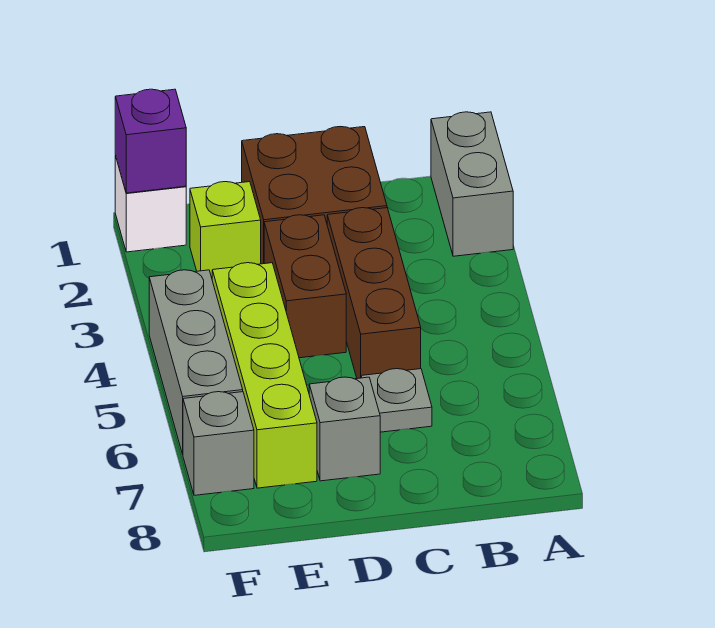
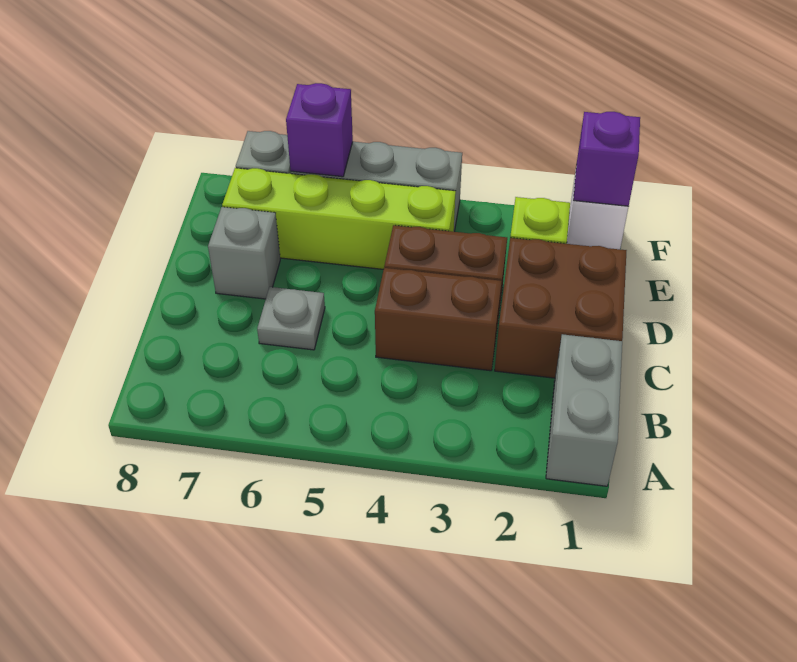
grey 1x2 brick [431,112,513,256] -> grey 1x2 brick turned to [546,334,622,486]
brown 1x3 brick [327,208,421,379] -> brown 1x2 brick [375,268,502,371]
none -> purple 1x1 brick [286,83,353,177]

